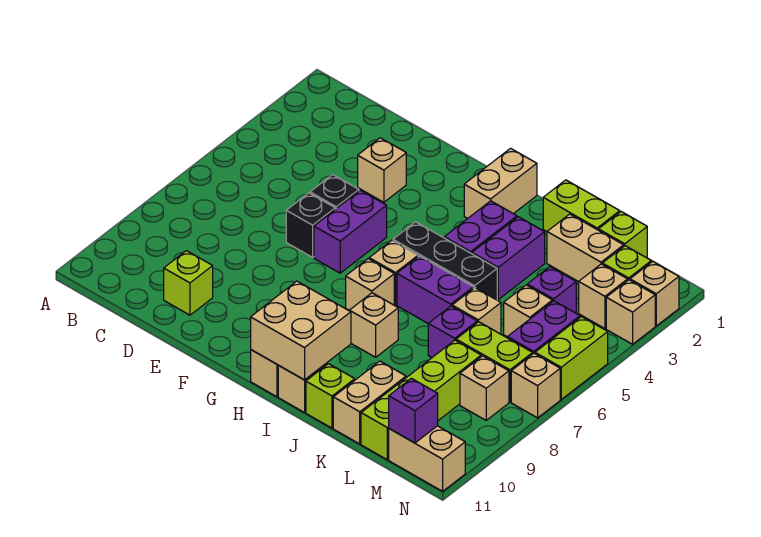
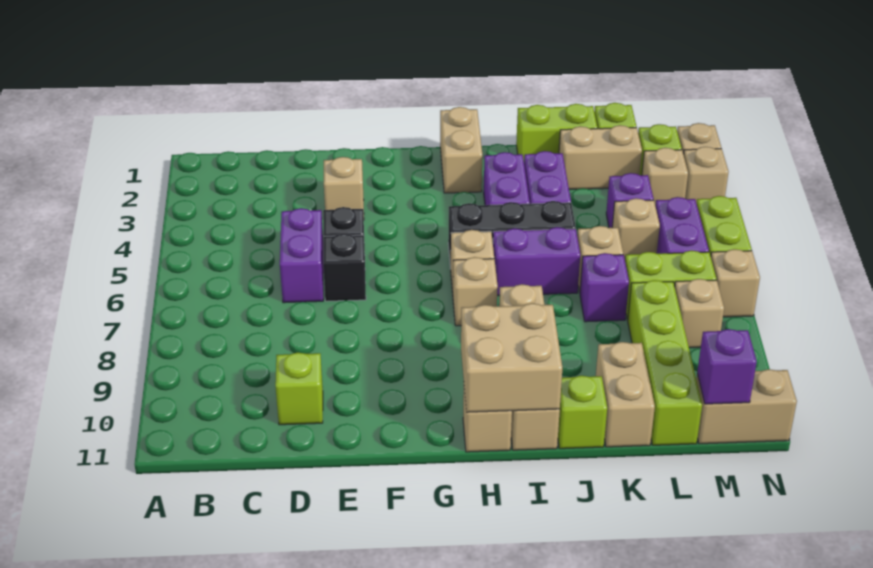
purple 1x2 brick [314,190,387,273] -> purple 1x2 brick moved to [280,208,324,303]

